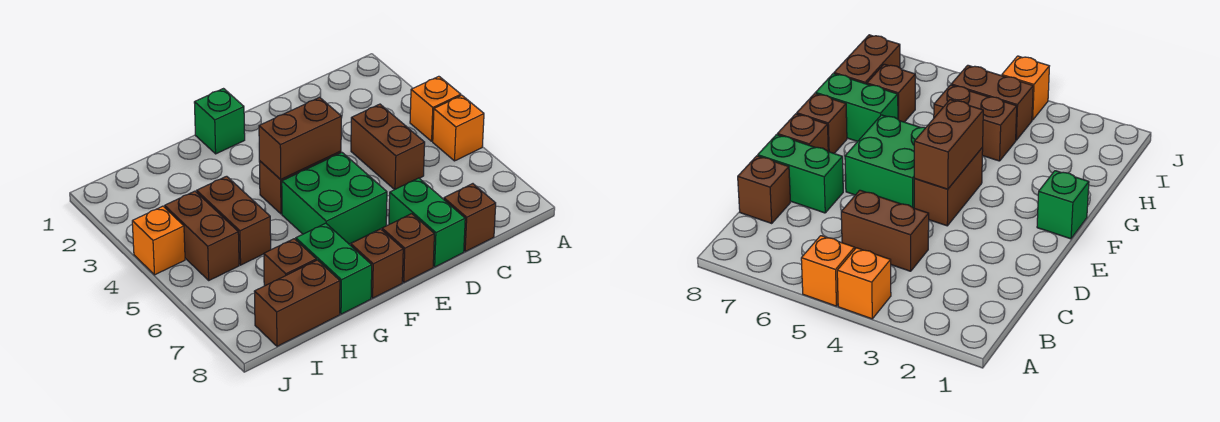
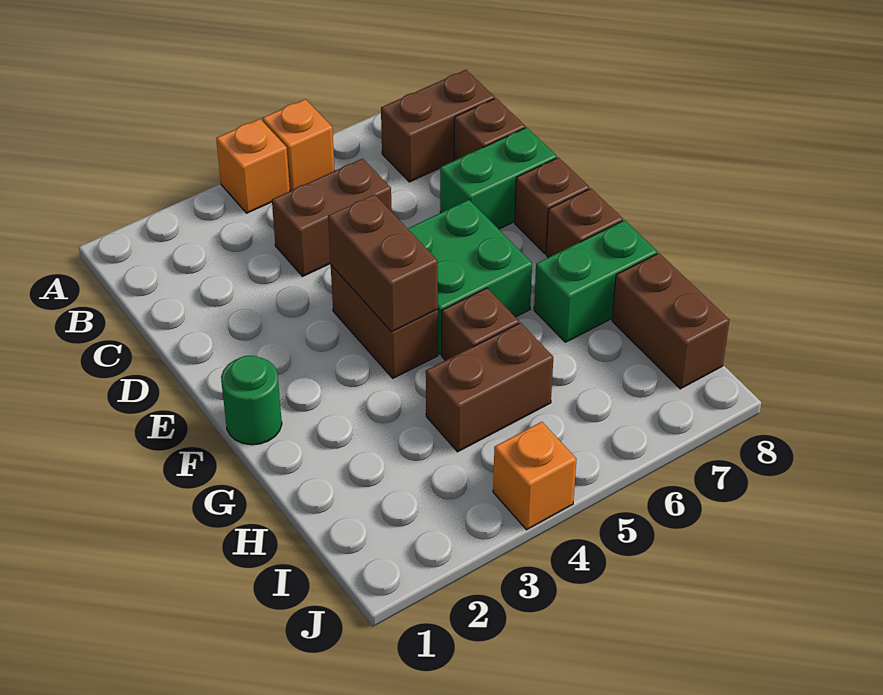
green 1x1 brick [194,89,245,154] -> green 1x1 round brick [221,356,282,445]
brown 1x1 brick [264,239,316,286] -> brown 1x1 brick moved to [442,288,519,361]
brown 1x2 brick [165,191,239,280] -> brown 1x2 brick moved to [381,70,495,182]

